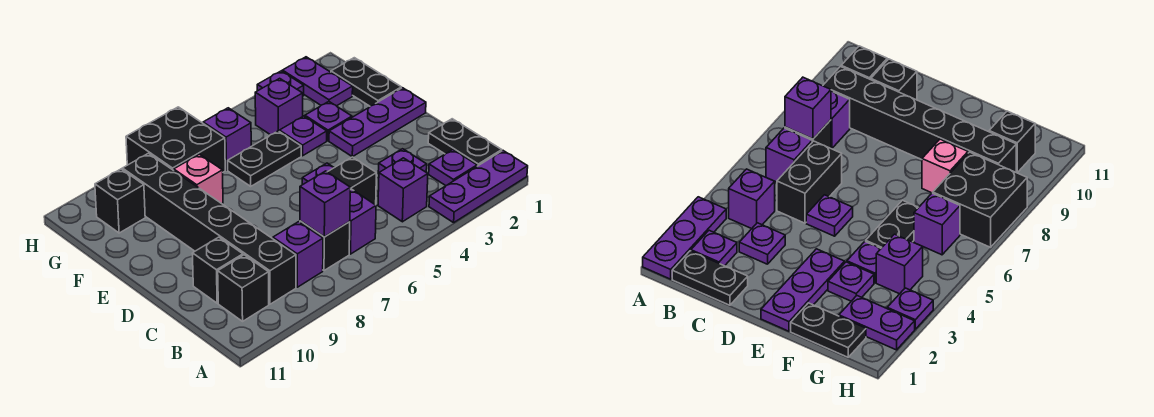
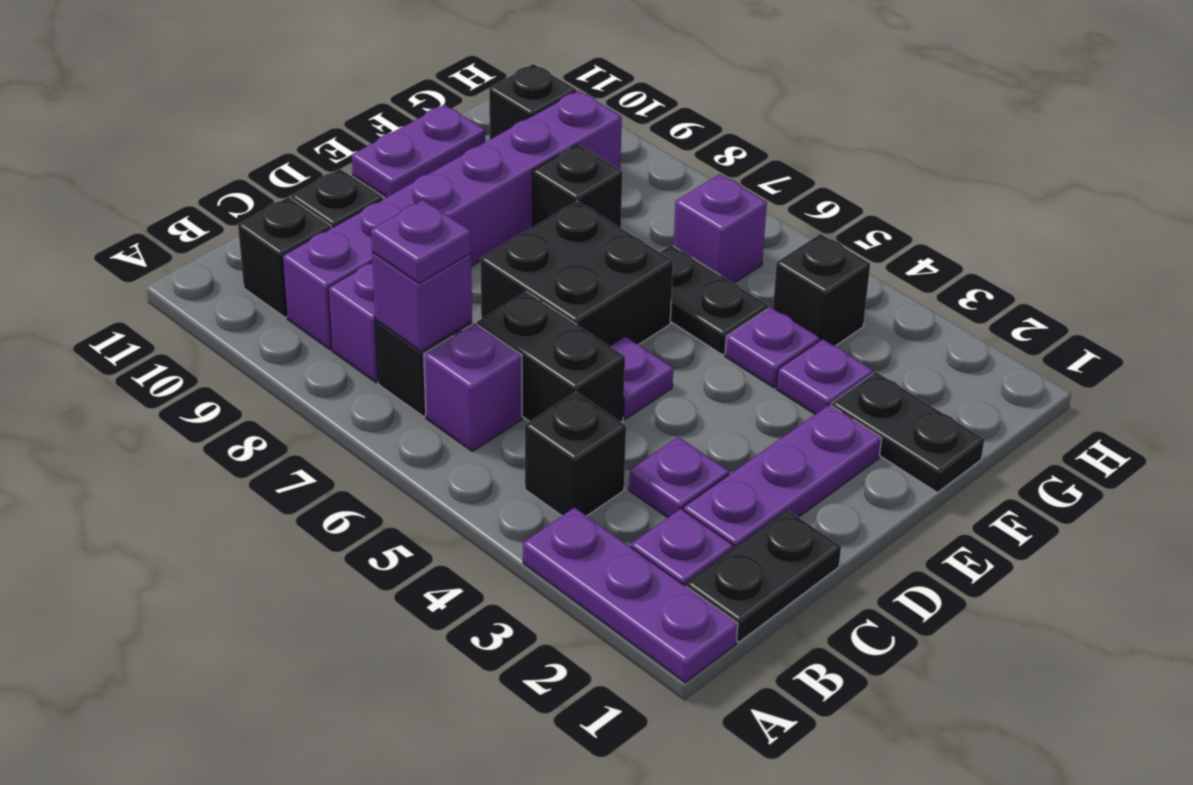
purple 1x1 brick [378,158,428,222] -> black 1x1 brick [525,392,626,516]
black 1x6 brick [122,153,296,304] -> purple 1x6 brick [283,91,622,350]
purple 1x3 plate [329,88,426,157] -> purple 1x3 plate turned to [683,405,882,549]
black 1x2 plate [331,58,401,106] -> black 1x2 plate turned to [831,372,984,492]
pink 1x1 brick [174,154,223,204] -> black 1x1 brick [532,144,623,228]
purple 1x2 plate [282,57,353,106] -> purple 1x2 plate moved to [352,105,485,197]
purple 1x1 brick [255,78,303,135] -> black 1x1 brick [773,234,870,346]
black 2x2 brick [126,107,225,172] -> black 2x2 brick moved to [480,201,673,346]
purple 1x1 plate [257,71,304,96] -> purple 1x1 plate moved to [371,200,471,283]

